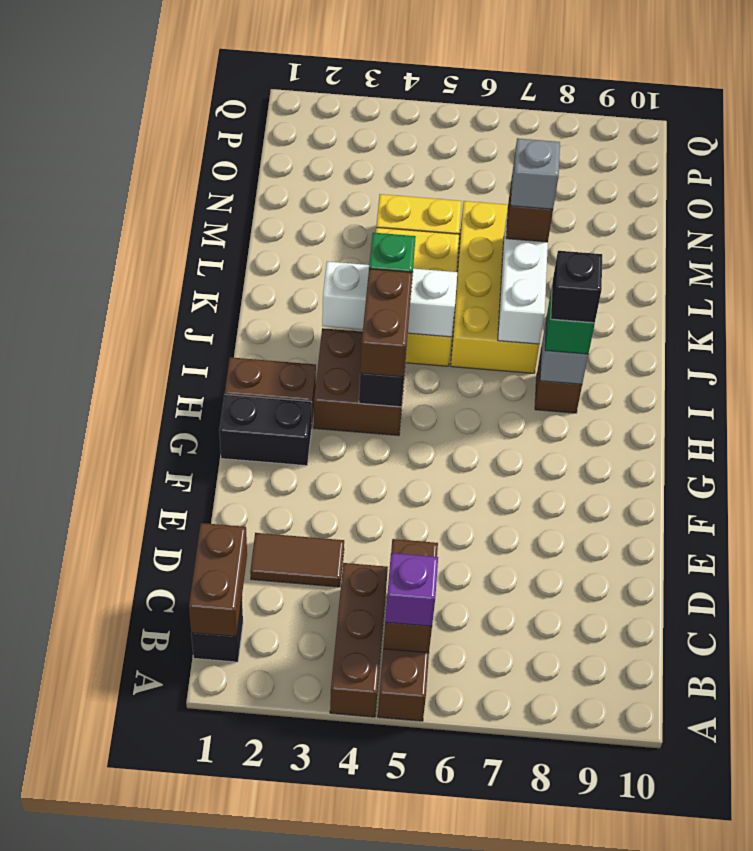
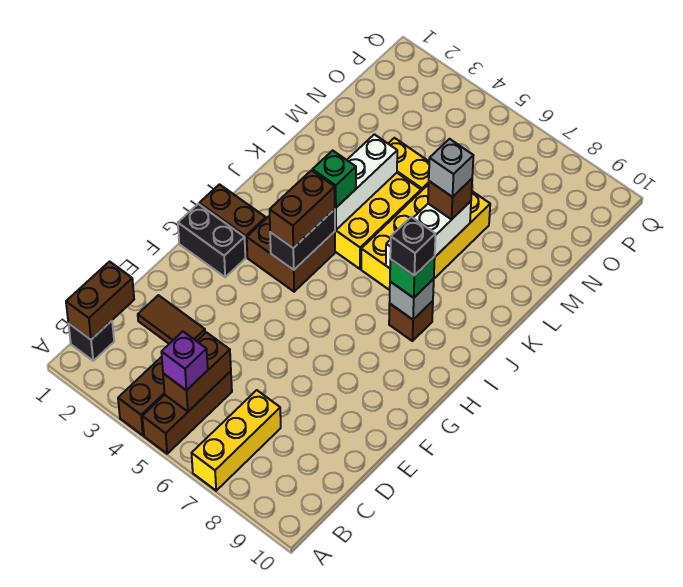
none -> yellow 1x3 brick [192,390,281,491]
white 1x3 brick [322,262,457,337] -> white 1x3 brick turned to [335,134,397,230]

